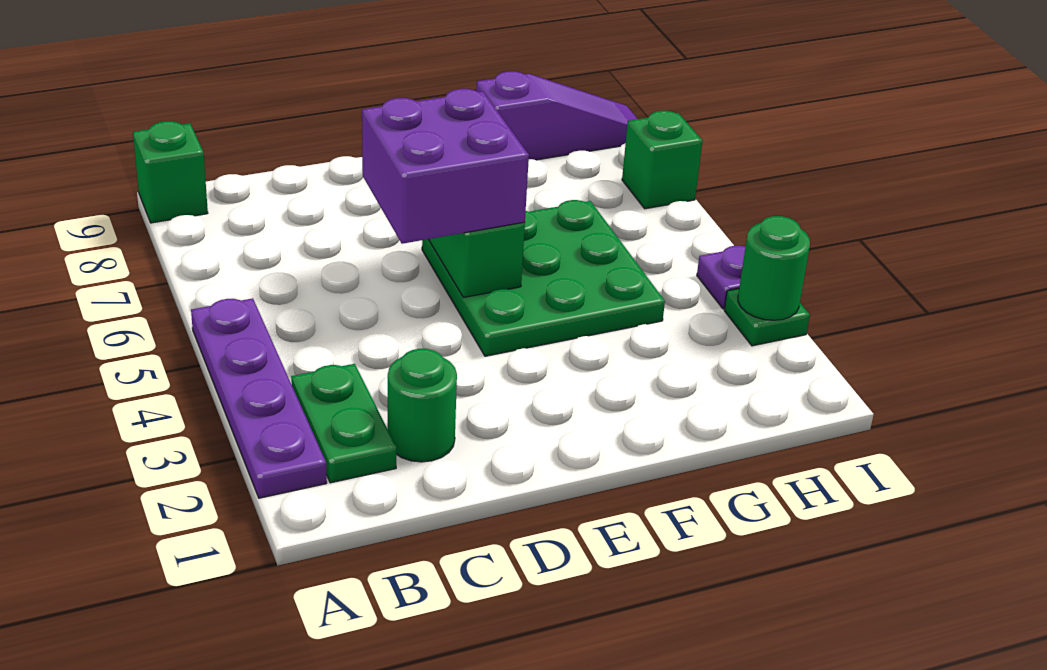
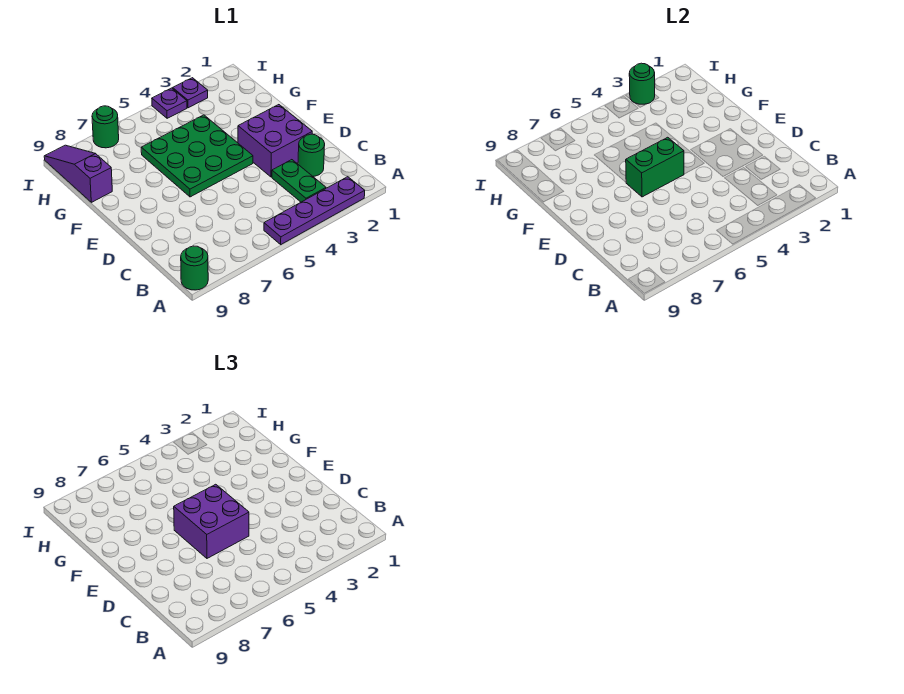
green 1x1 brick [133,121,208,223] -> green 1x1 round brick [181,246,208,290]
green 1x2 plate [291,364,396,483] -> green 1x2 plate turned to [272,160,326,202]
none -> purple 2x2 brick [238,105,312,177]
green 1x1 plate [724,289,810,346] -> purple 1x1 plate [173,78,208,108]
green 1x1 brick [622,111,703,209] -> green 1x1 round brick [92,106,119,148]

